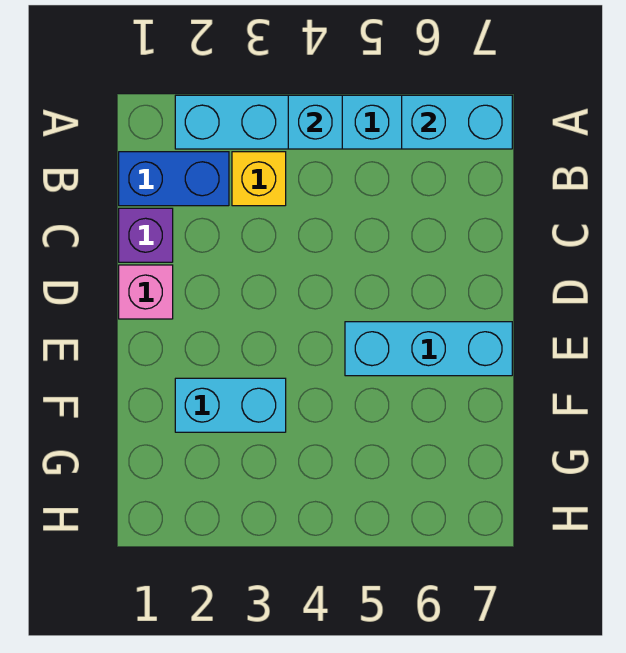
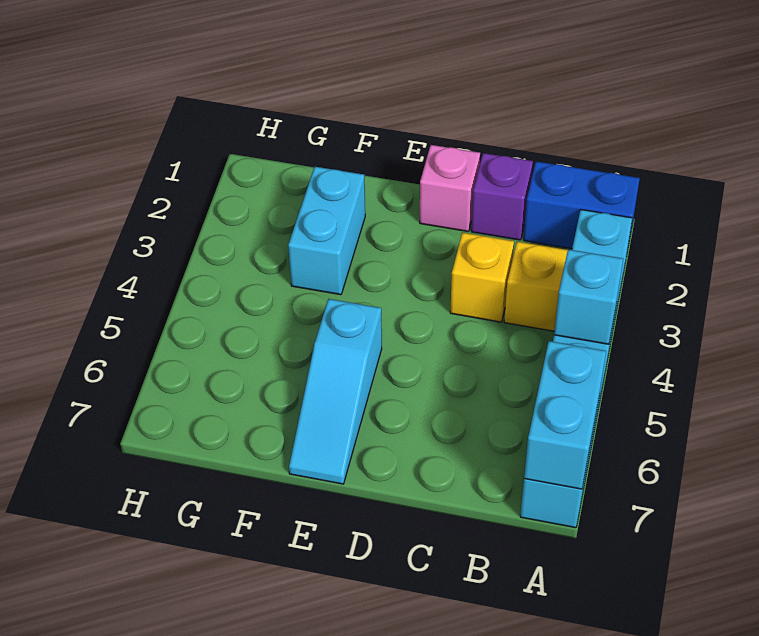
blue 1x2 brick [119,152,229,206] -> blue 1x2 brick turned to [523,161,640,251]
none -> yellow 1x1 brick [450,233,514,322]
cyan 1x3 brick [345,322,512,376] -> cyan 1x3 slope [289,299,382,484]

